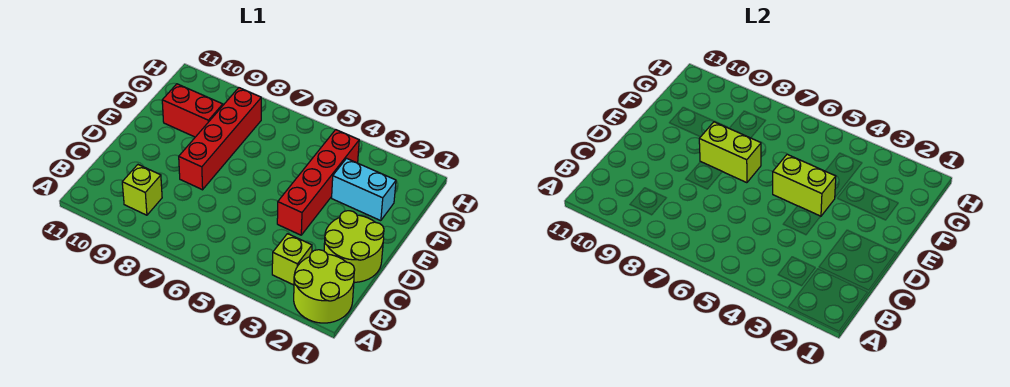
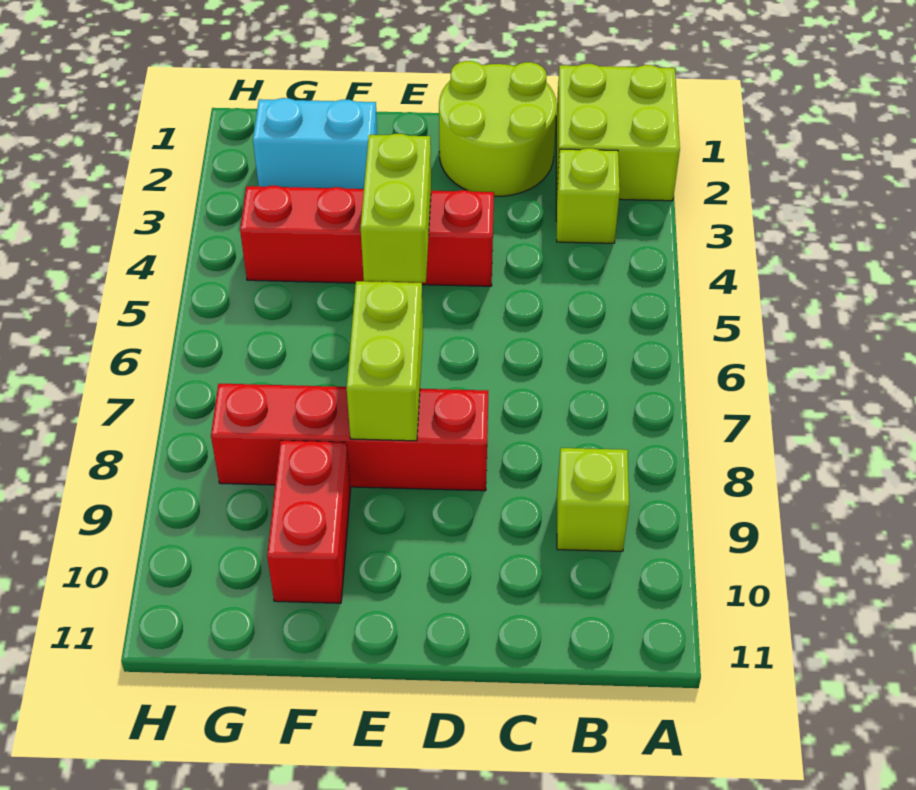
lime 2x2 round brick [294,250,355,323] -> lime 2x2 brick [556,64,680,201]
cyan 1x2 brick [332,158,396,221] -> cyan 1x2 brick turned to [253,98,377,189]

